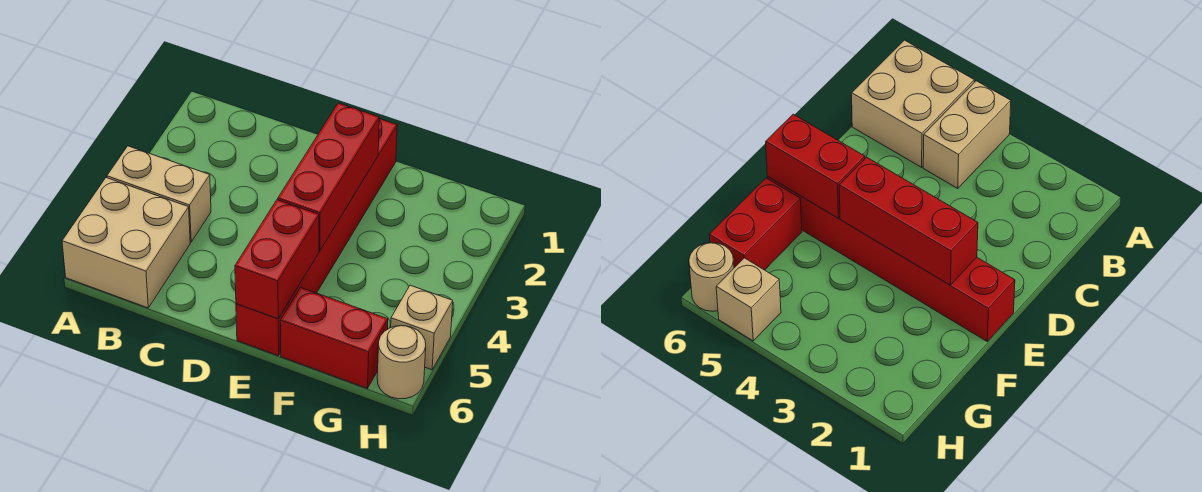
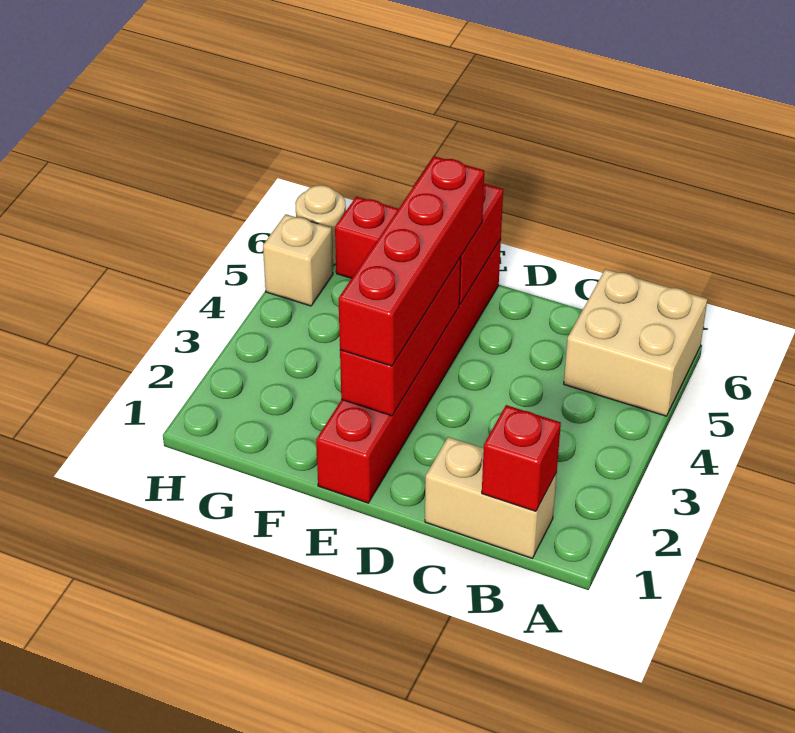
tan 1x2 brick [107,146,211,242] -> tan 1x2 brick moved to [425,437,557,558]
none -> red 1x1 brick [482,405,561,511]
none -> red 1x4 brick [338,156,484,366]

